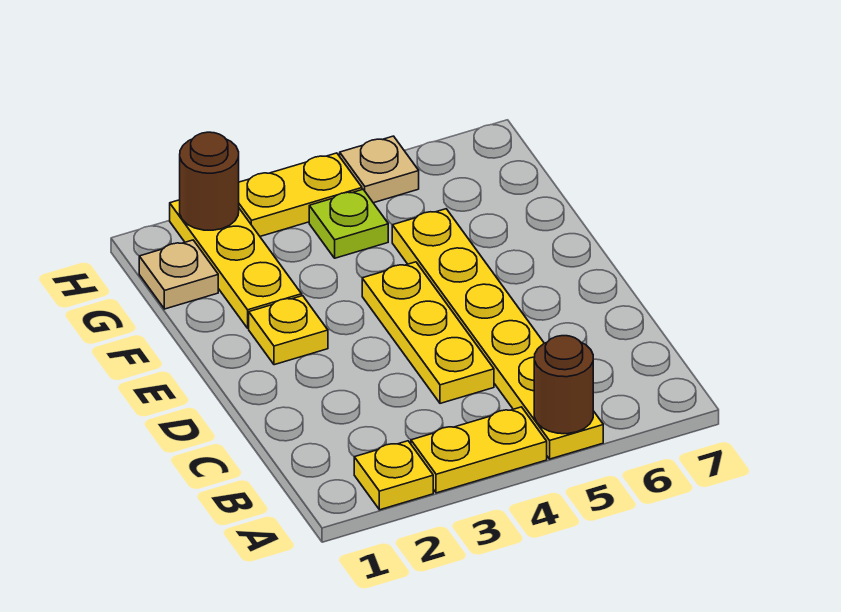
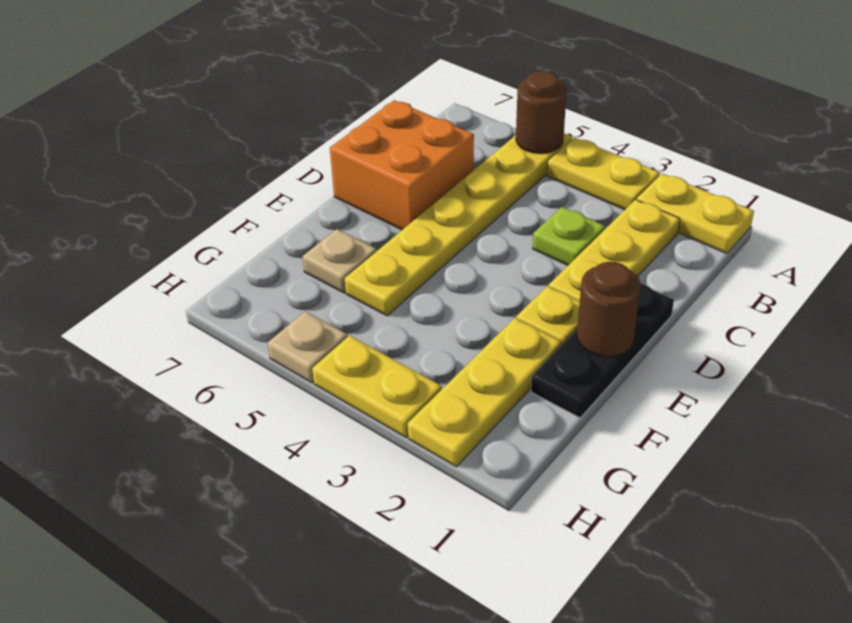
yellow 1x1 plate [354,441,433,510] -> yellow 1x2 plate [637,174,754,254]
yellow 1x3 plate [362,262,494,403] -> yellow 1x3 plate moved to [549,200,680,301]
none -> orange 2x2 brick [330,100,474,230]
none -> black 1x3 plate [531,284,674,418]
tan 1x1 plate [139,240,218,309] -> tan 1x1 plate moved to [303,229,377,293]
lime 1x1 plate [309,190,388,258] -> lime 1x1 plate moved to [533,207,605,265]
brown 1x1 round brick [180,132,239,230] -> brown 1x1 round brick moved to [577,262,641,357]

